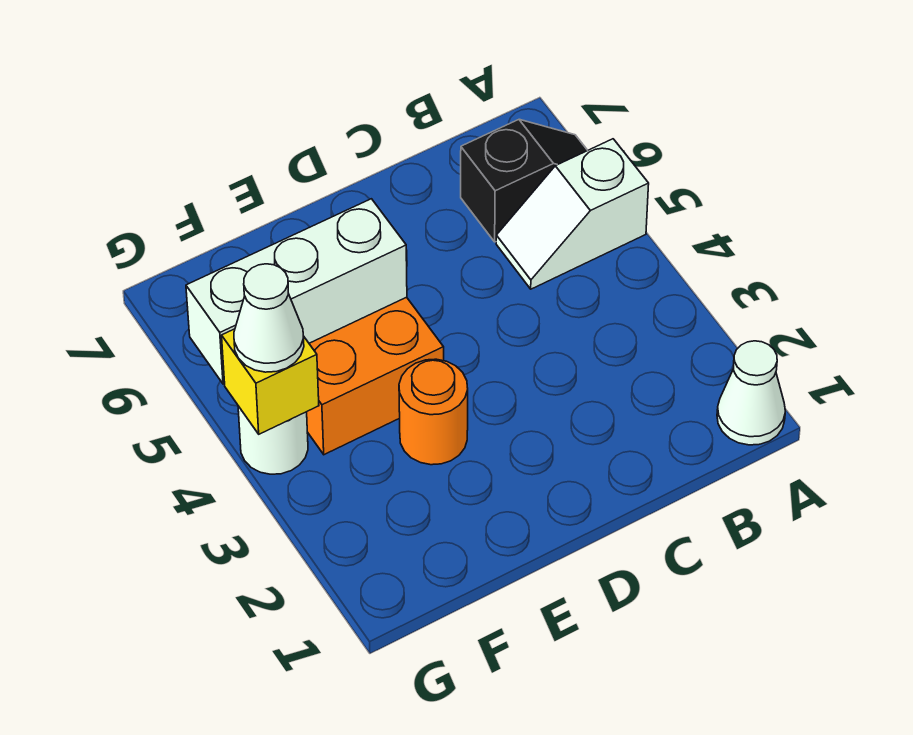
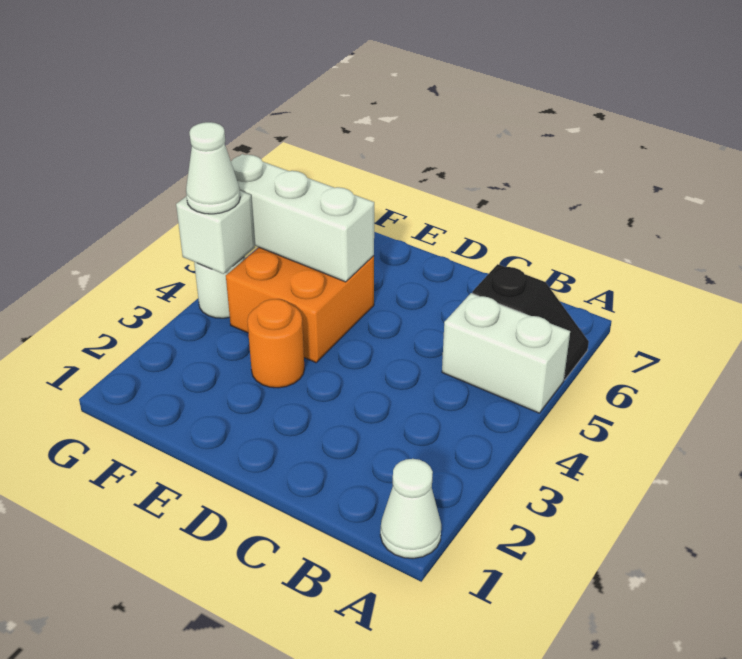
white 1x2 slope [496,139,649,289] -> white 1x2 brick [442,293,570,413]
yellow 1x1 brick [222,329,319,434] -> white 1x1 brick [176,191,255,274]

